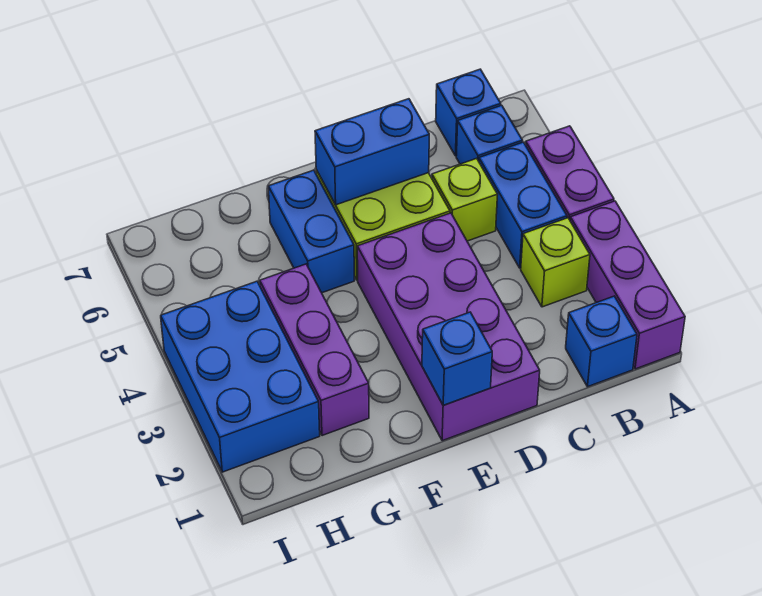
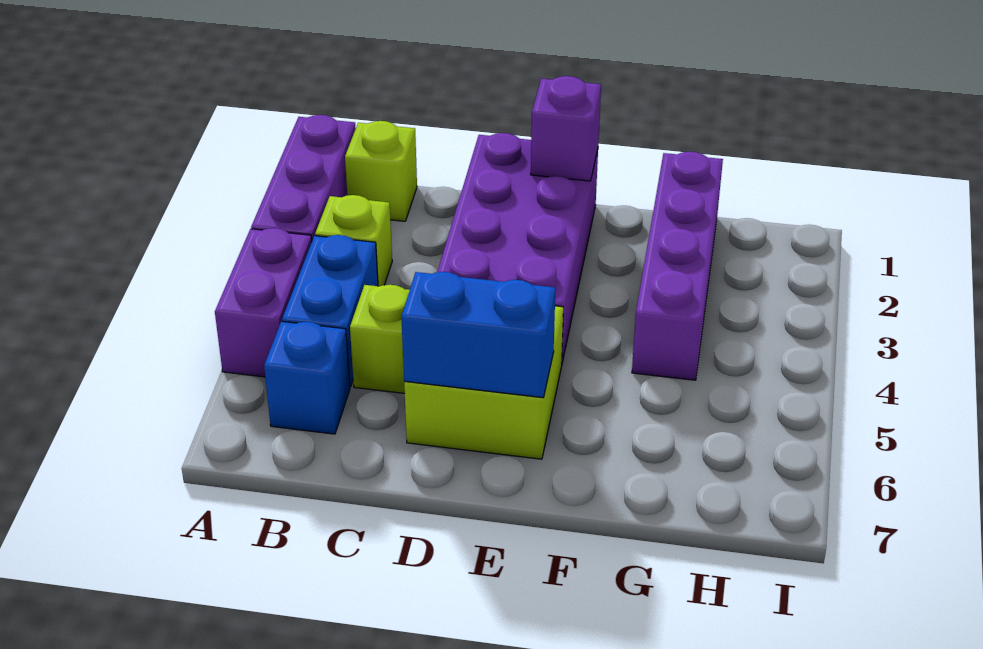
blue 1x1 brick [566,296,637,387] -> lime 1x1 brick [345,121,417,221]
blue 1x1 brick [436,69,501,156] -> none
blue 1x1 brick [422,312,492,405] -> purple 1x1 brick [531,76,601,181]
blue 1x2 brick [268,170,354,293] -> none
purple 1x3 brick [260,264,369,436] -> purple 1x4 brick [632,152,723,380]
blue 2x3 brick [161,281,320,472] -> none

